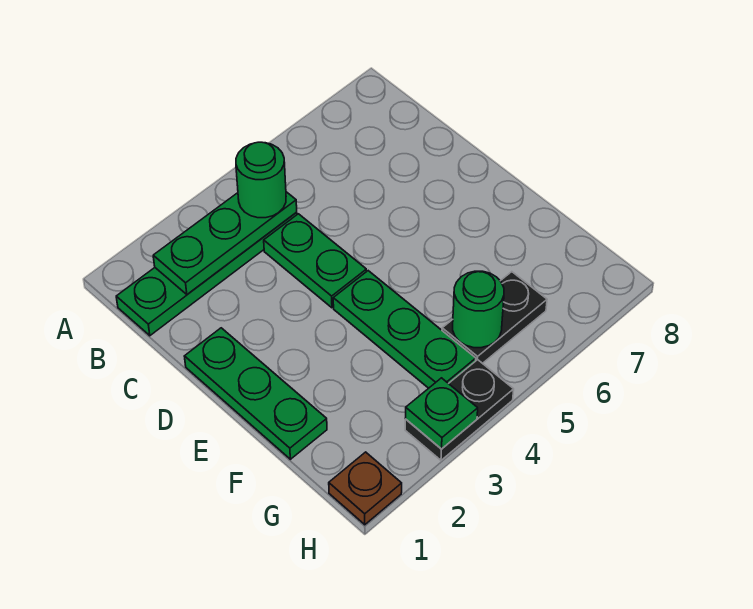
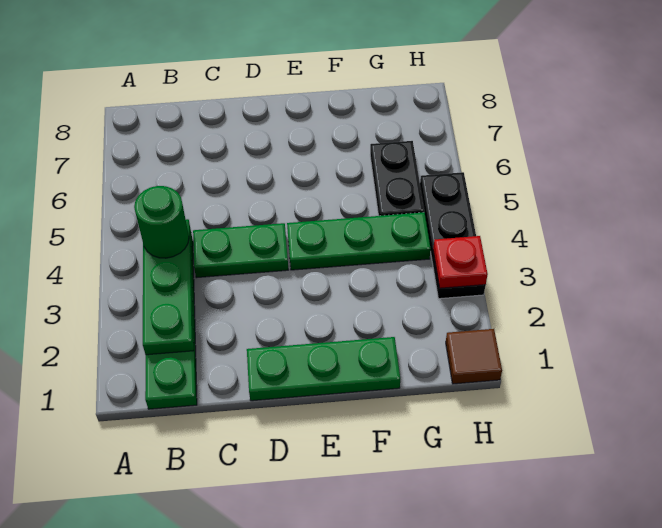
green 1x1 round brick [453,271,504,348] -> none
brown 1x1 plate [329,452,402,525] -> brown 1x1 tile [446,329,502,384]
black 1x2 plate [405,360,514,460] -> black 1x3 plate [420,172,486,299]
green 1x1 plate [405,378,478,449] -> red 1x1 plate [433,236,488,288]

